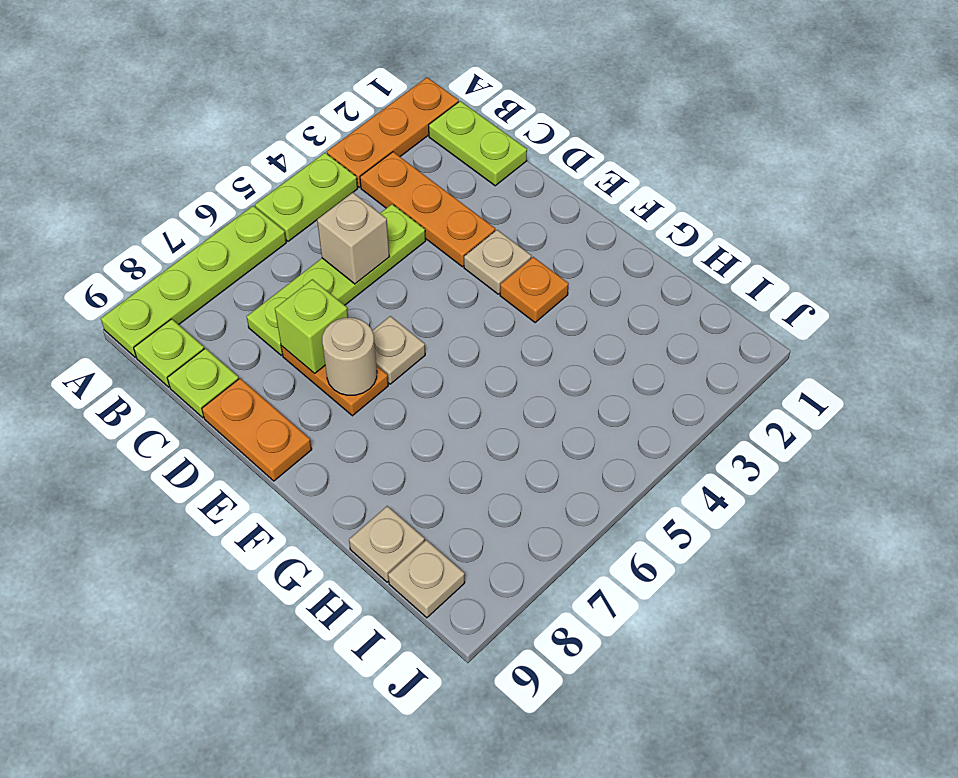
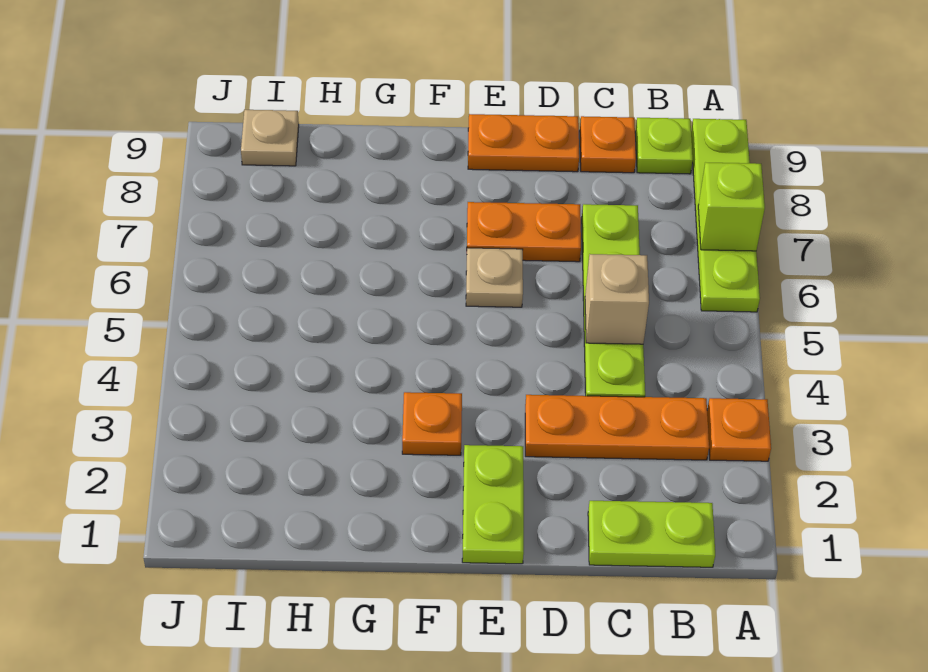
orange 1x3 plate [327,77,459,187] -> orange 1x1 plate [707,398,771,461]
lime 1x2 plate [255,153,358,241] -> lime 1x2 plate moved to [462,445,524,564]
lime 1x1 plate [167,348,239,418] -> orange 1x1 plate [580,116,636,173]
lime 1x1 brick [275,279,348,373] -> lime 1x1 brick moved to [698,163,765,251]
tan 1x1 plate [464,230,531,294] -> none
tan 1x1 round brick [322,318,377,395] -> none
tan 1x1 plate [349,506,425,582] -> none

